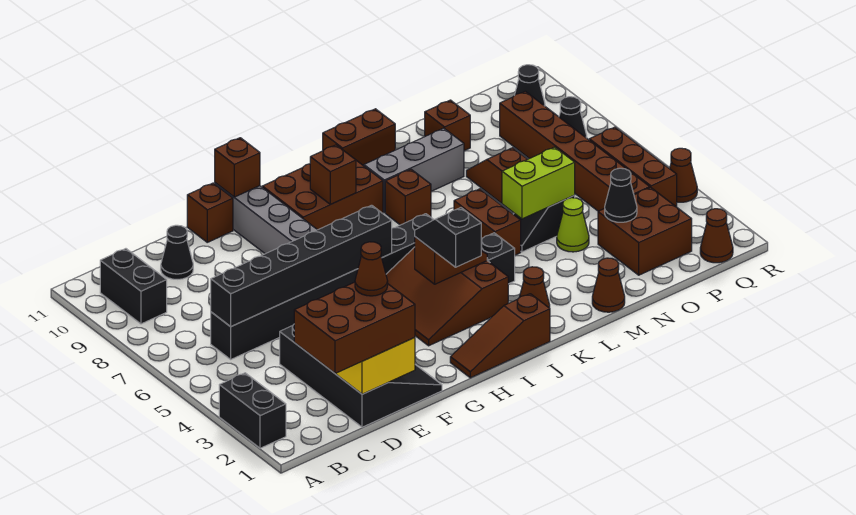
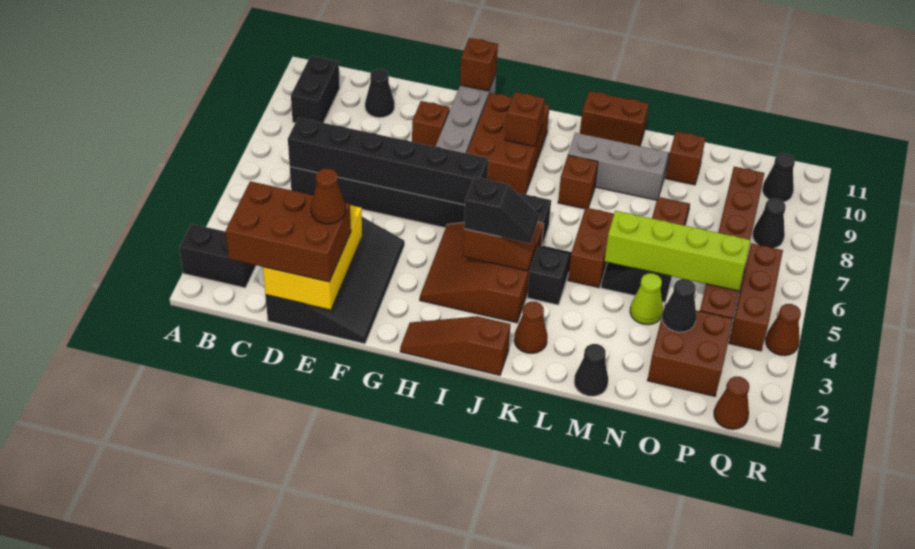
black 1x2 brick [219,373,286,448] -> black 1x2 brick turned to [179,224,256,288]
brown 1x1 brick [187,183,233,242] -> brown 1x1 brick moved to [412,101,450,147]
brown 2x3 brick [262,160,383,230] -> brown 2x3 brick turned to [467,93,550,194]
black 1x2 slope [415,208,481,267] -> black 1x2 slope turned to [464,177,539,243]
brown 1x1 cone [592,258,625,312] -> black 1x1 cone [574,344,608,396]
lime 1x2 brick [502,147,575,219] -> lime 1x4 brick [605,211,750,291]

